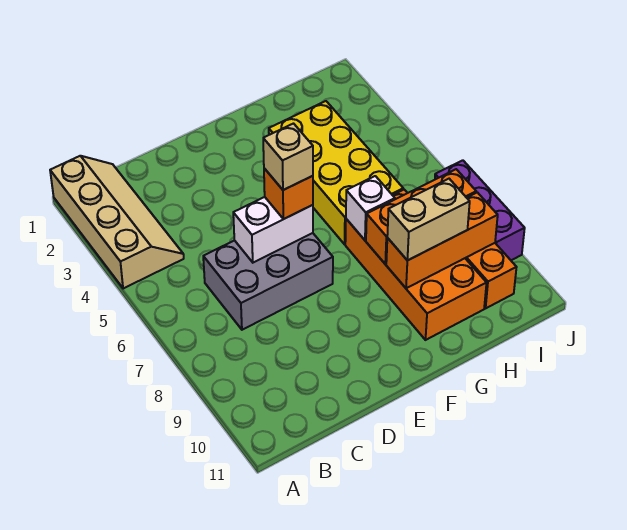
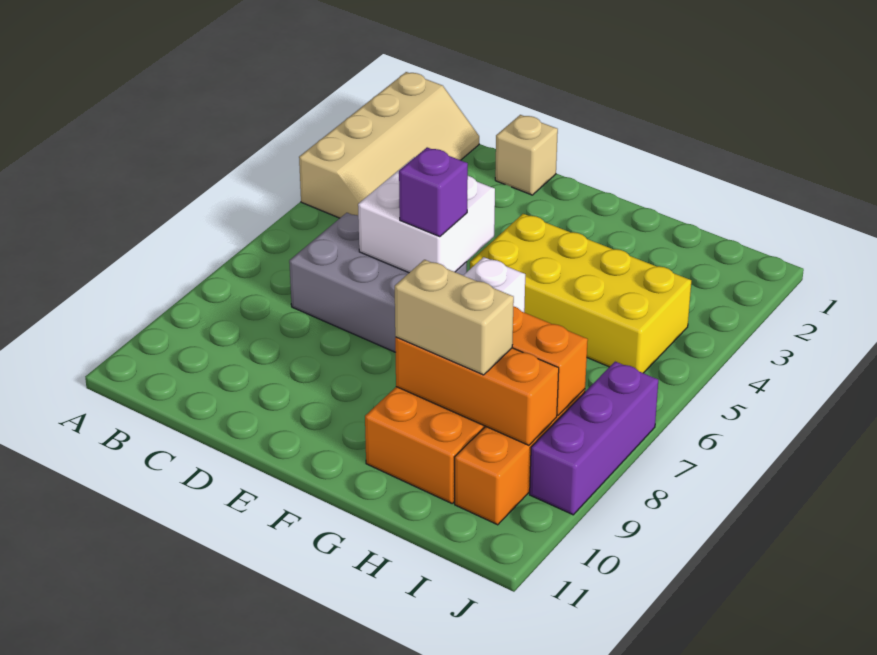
white 1x2 brick [233,197,313,263] -> white 2x2 brick [358,157,495,273]
orange 1x1 brick [264,168,313,219] -> purple 1x1 brick [399,147,468,237]
tan 1x1 brick [263,124,313,190] -> tan 1x1 brick moved to [495,115,558,195]
yellow 2x4 brick [269,101,403,244] -> yellow 2x4 brick turned to [470,214,691,373]

